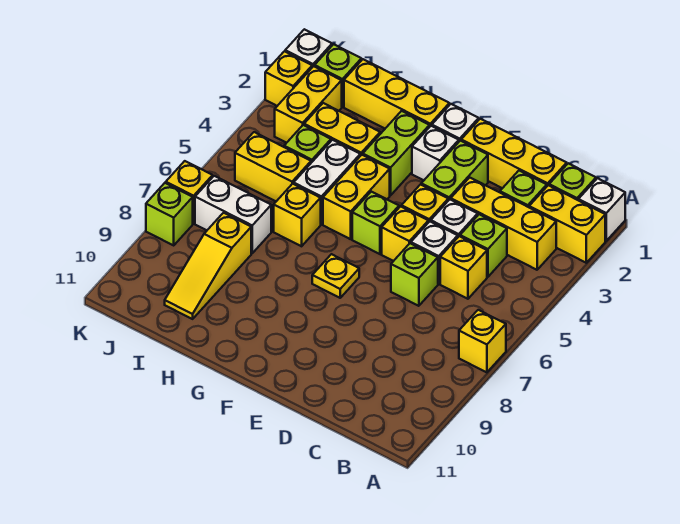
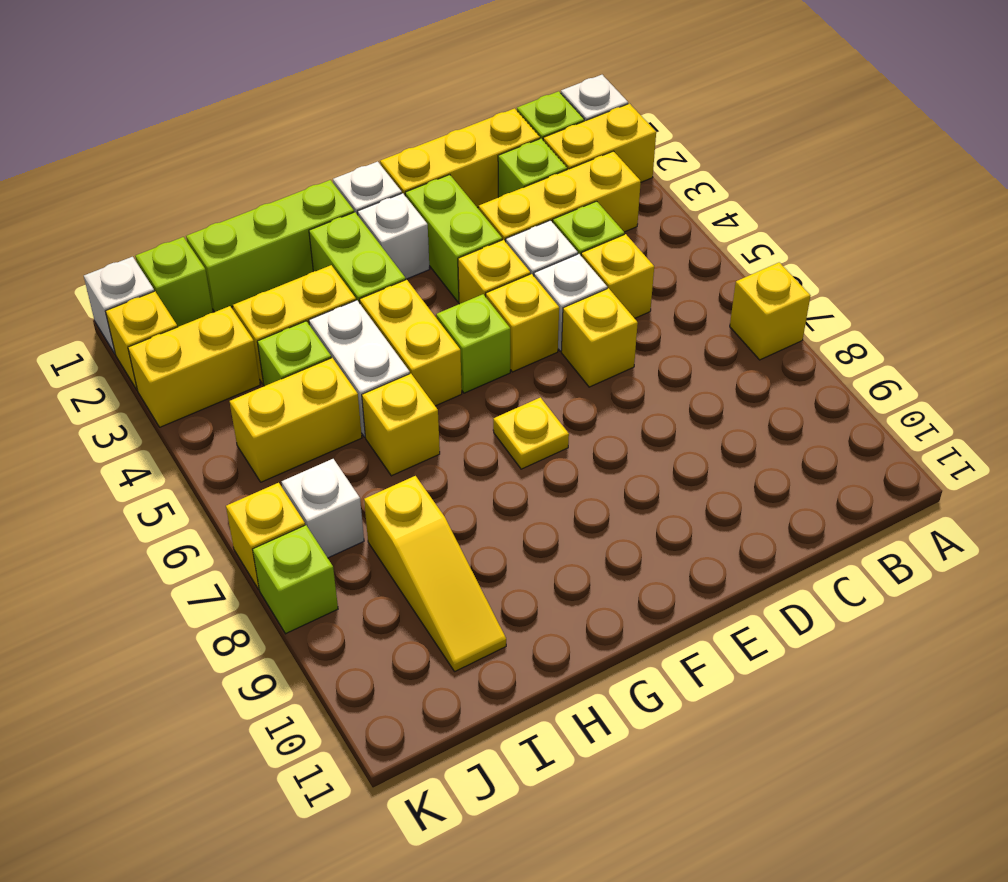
lime 1x1 brick [391,243,438,306] -> yellow 1x1 brick [561,288,638,387]
yellow 1x3 brick [344,59,449,128] -> lime 1x3 brick [186,180,354,312]
white 1x2 brick [195,176,271,253] -> white 1x1 brick [282,459,364,558]
yellow 1x2 brick [275,66,342,143] -> yellow 1x2 brick turned to [128,306,260,427]

